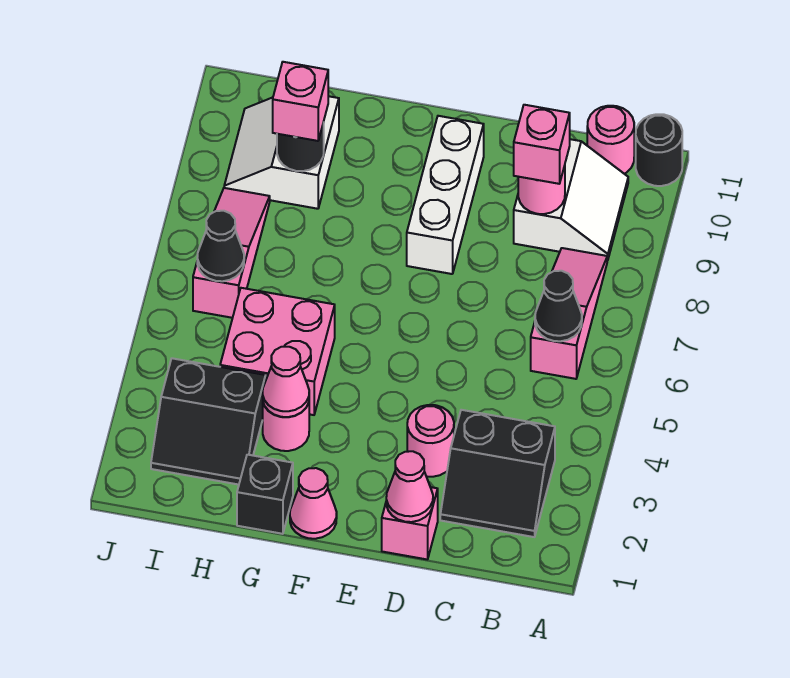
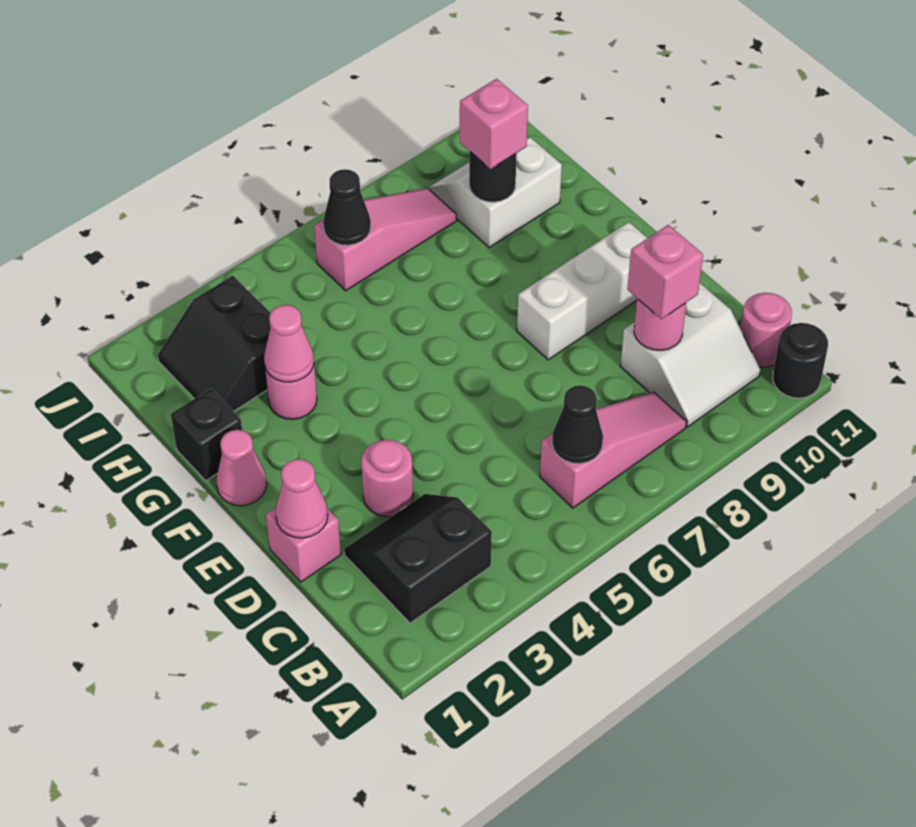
black 2x2 slope [440,410,555,537] -> black 2x2 slope turned to [344,494,492,623]
pink 2x2 brick [220,288,335,415] -> none

